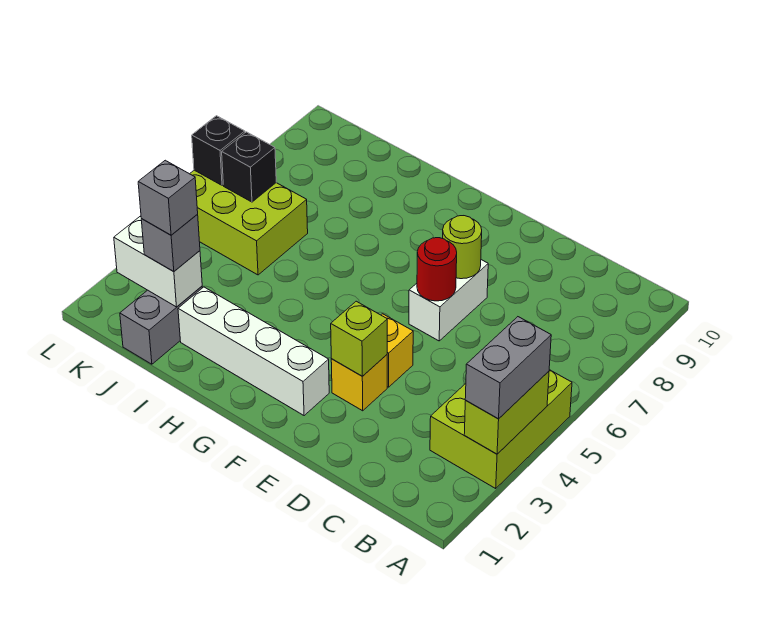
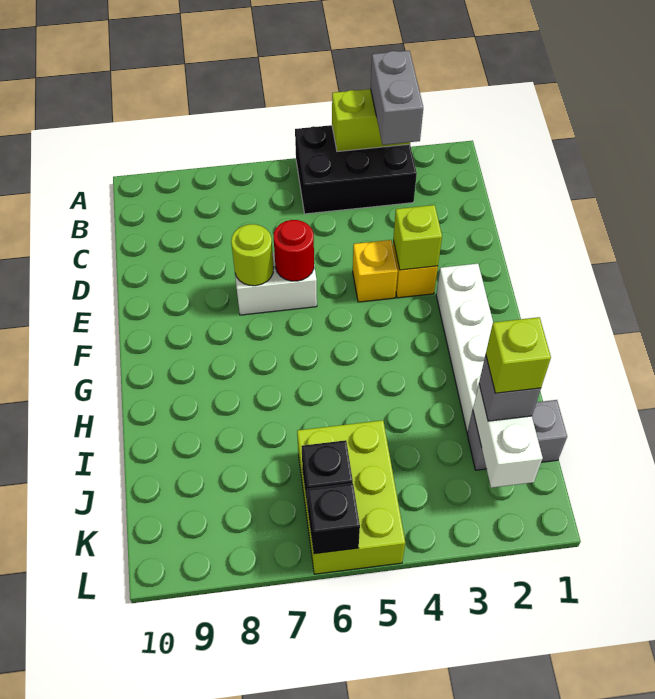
lime 2x3 brick [430,370,572,488] -> black 2x3 brick [295,125,417,214]
grey 1x2 brick [465,317,551,419] -> grey 1x2 brick turned to [371,51,423,145]
grey 1x1 brick [138,160,198,235] -> lime 1x1 brick [486,317,551,393]

